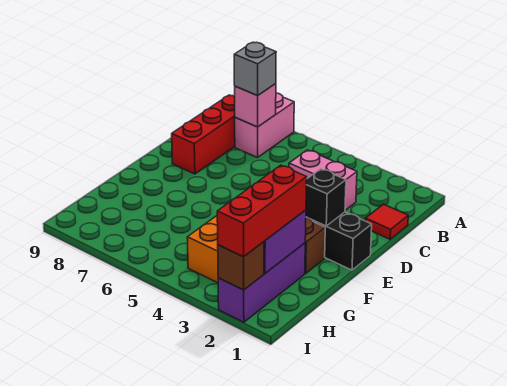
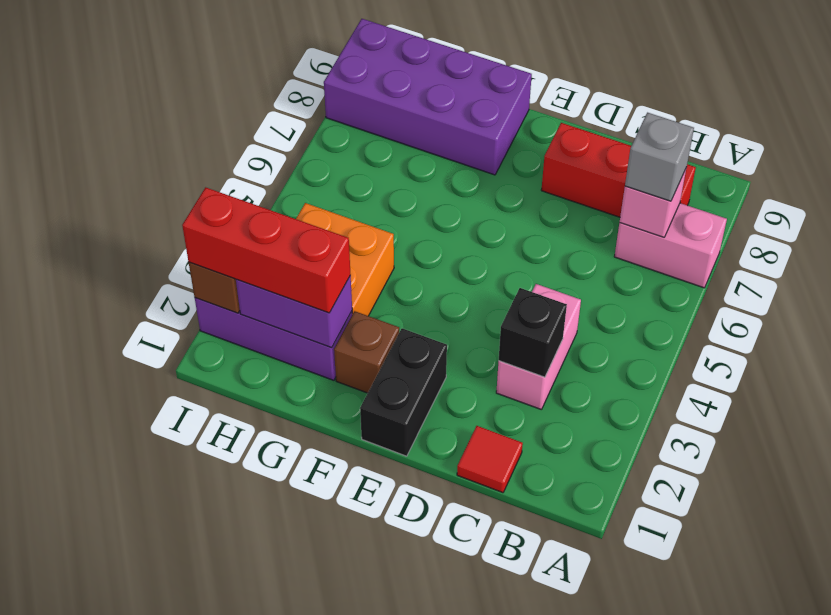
black 1x1 brick [306,169,346,226] -> black 1x1 brick moved to [499,288,567,377]
none -> purple 2x4 brick [324,19,532,175]

